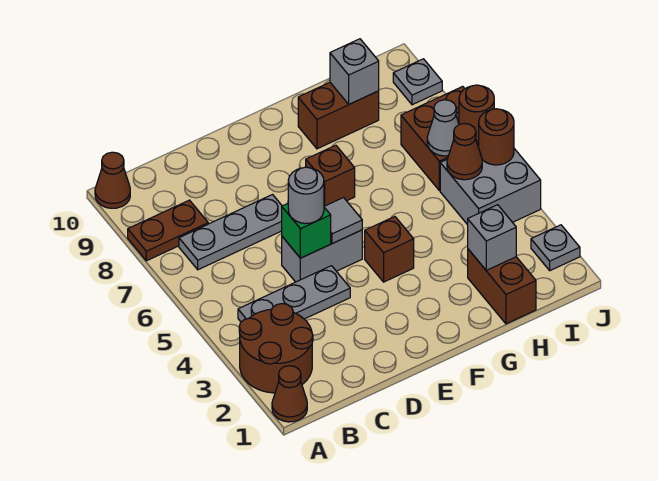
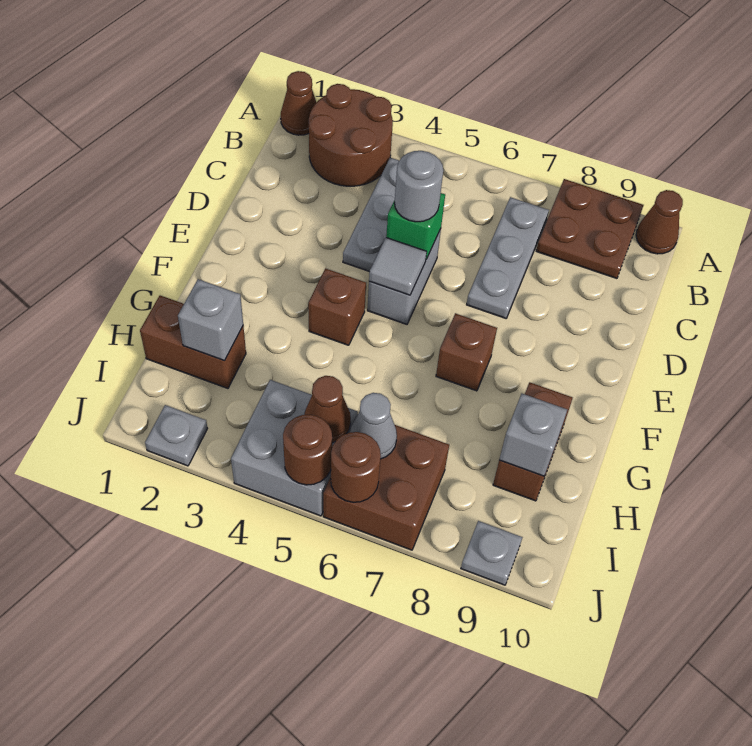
brown 1x2 plate [128,200,208,261] -> brown 2x2 plate [536,179,643,278]

